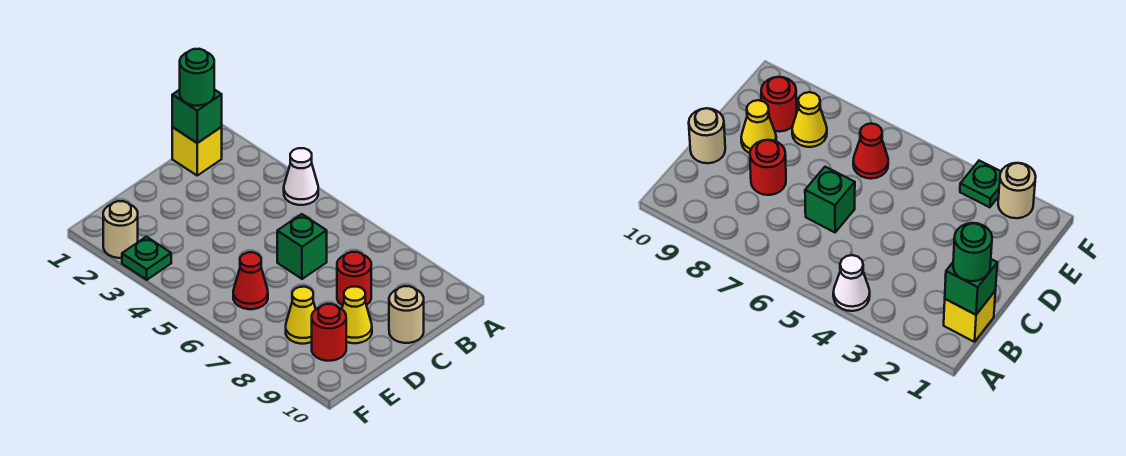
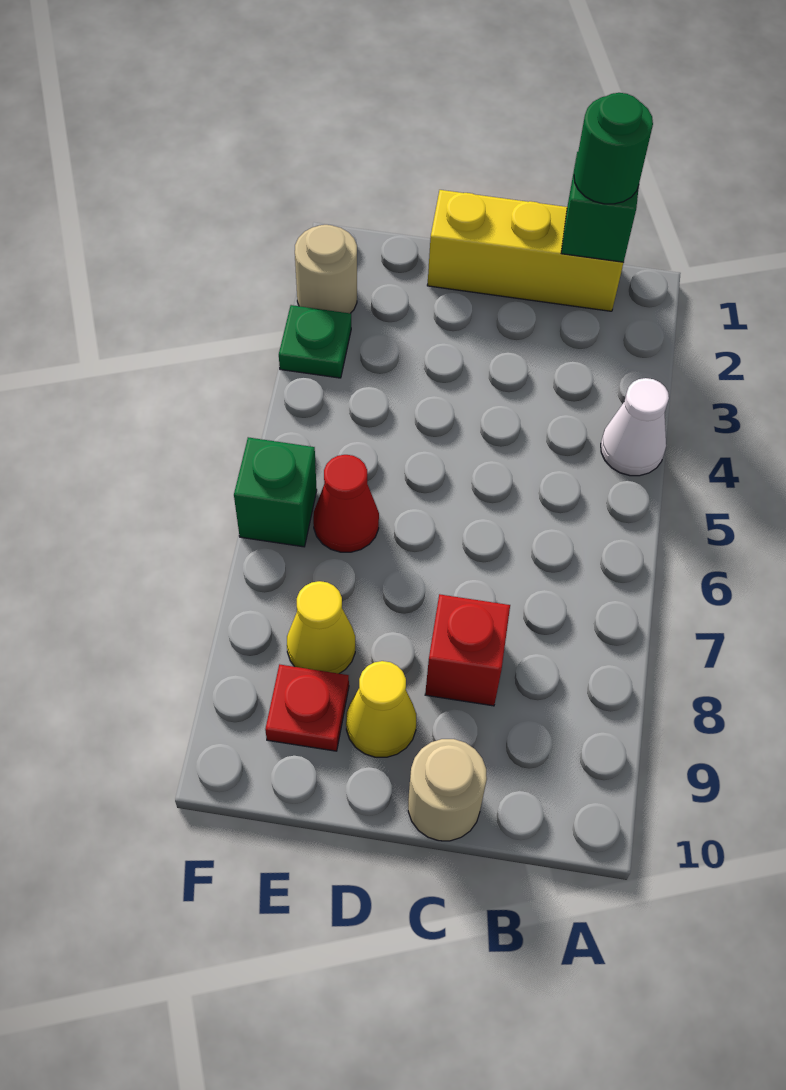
yellow 1x1 brick [172,127,222,175] -> yellow 1x3 brick [427,190,623,311]
green 1x1 brick [277,214,327,279] -> green 1x1 brick moved to [234,437,317,547]
red 1x1 round brick [337,252,371,306] -> red 1x1 brick [425,594,510,706]
red 1x1 round brick [312,304,346,361] -> red 1x1 plate [265,664,349,751]

